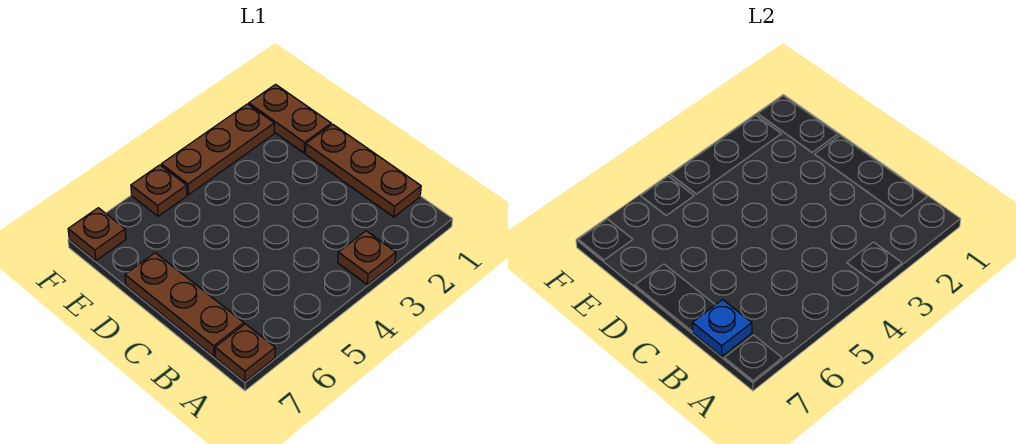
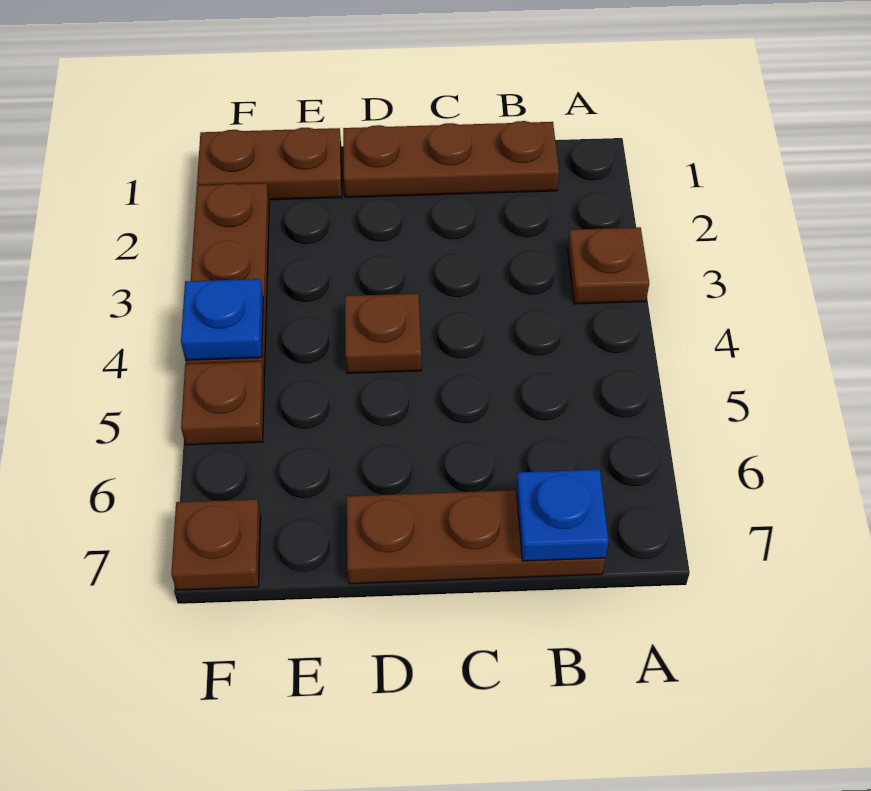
brown 1x1 plate [215,324,275,381] -> brown 1x1 plate moved to [345,294,422,373]
none -> blue 1x1 plate [181,279,263,360]

